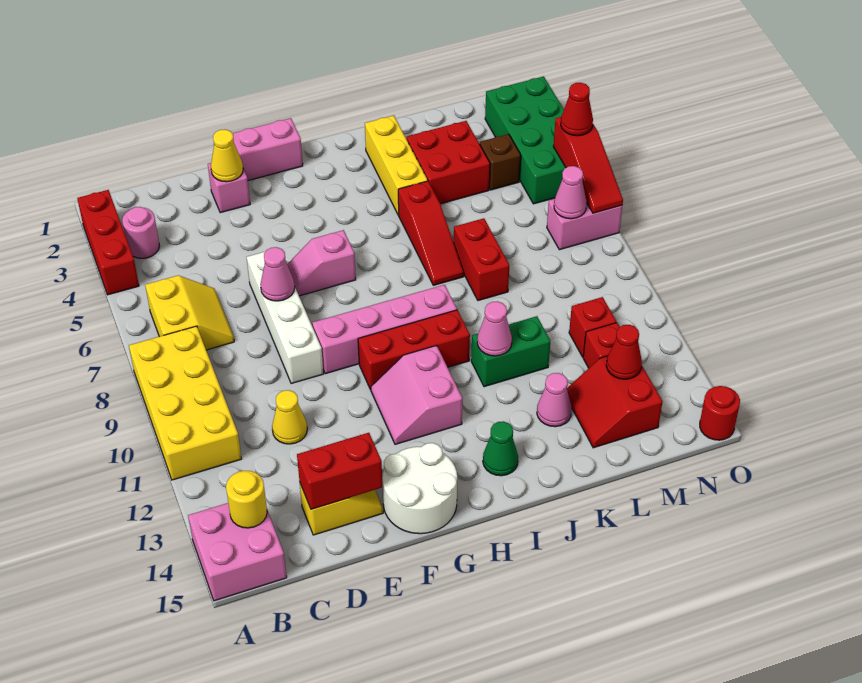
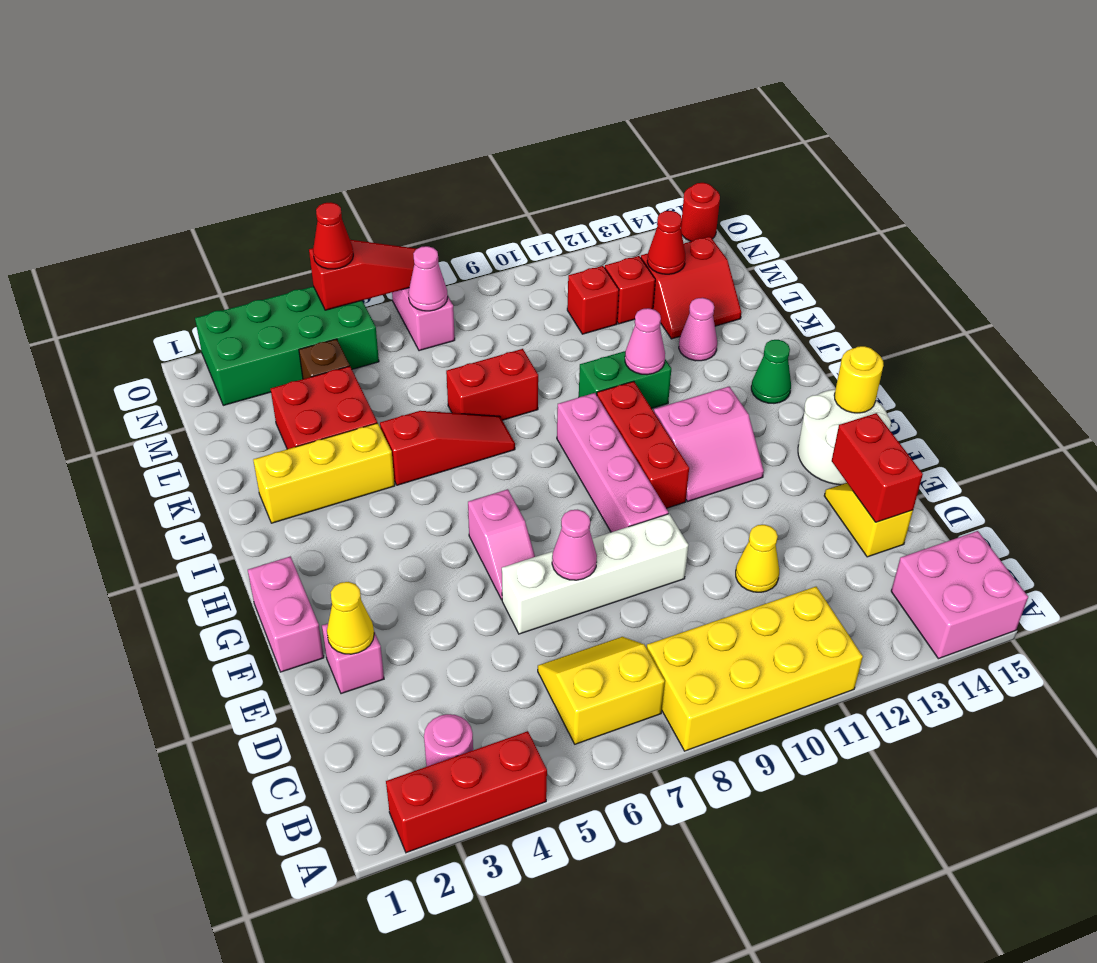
yellow 1x1 round brick [226,471,267,528] -> yellow 1x1 round brick moved to [834,346,884,413]
green 1x2 brick [471,316,550,387] -> green 1x2 brick turned to [579,351,671,408]

